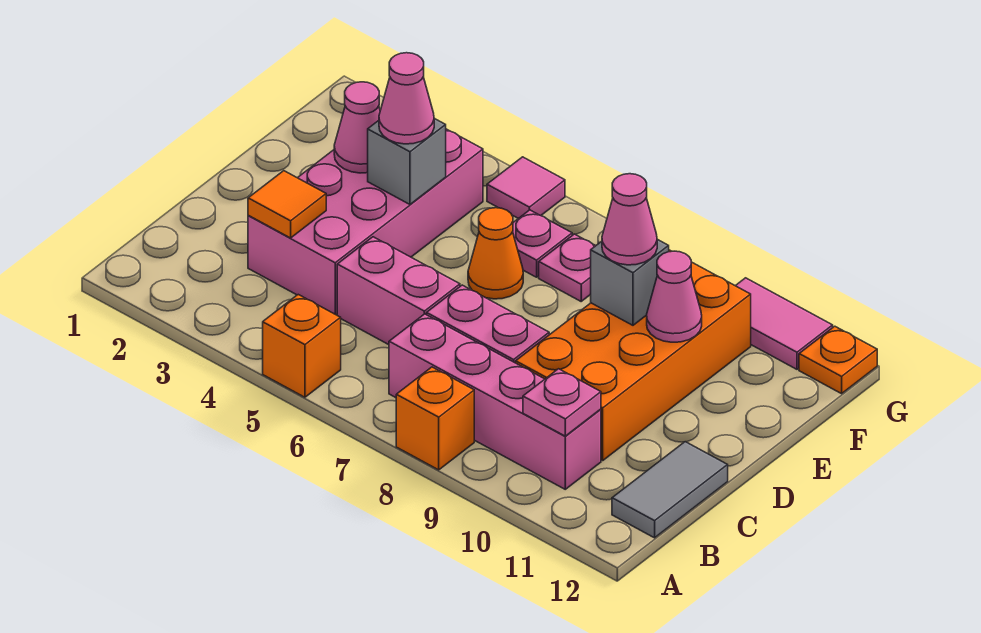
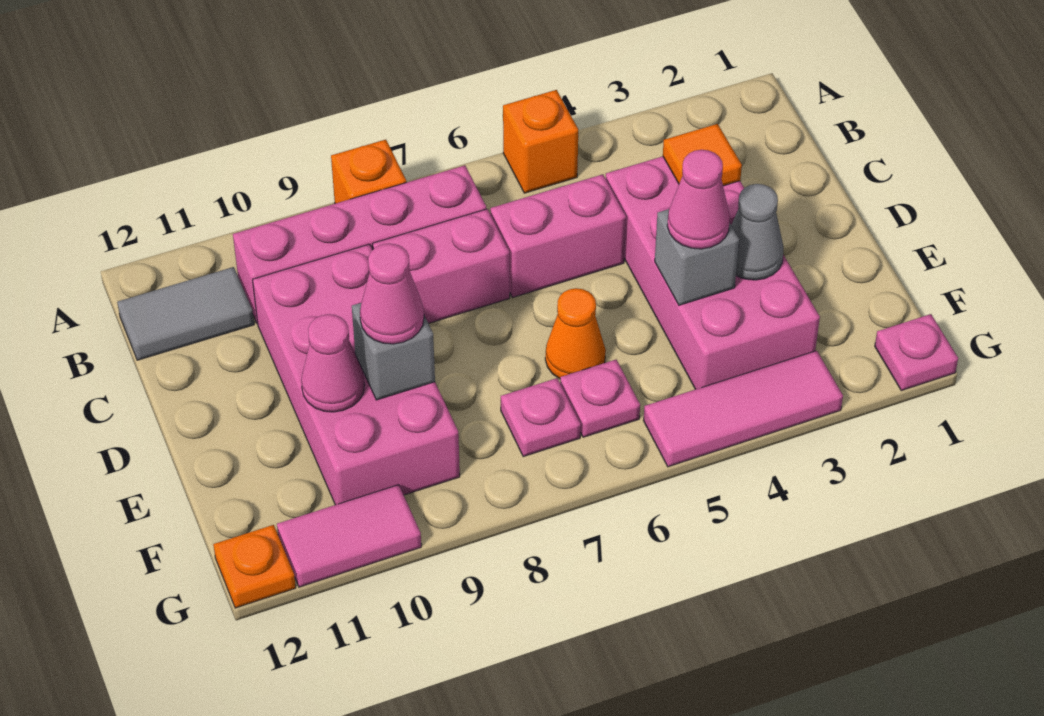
pink 1x1 plate [523,369,601,436] -> pink 1x1 plate moved to [875,314,958,391]
grey 1x2 tile [612,442,728,538] -> grey 1x2 tile turned to [117,267,254,360]
orange 2x4 brick [516,250,751,460] -> pink 2x4 brick [253,244,460,505]
pink 1x1 cone [334,82,380,173] -> grey 1x1 cone [731,184,784,280]
pink 1x1 tile [487,157,565,219] -> pink 1x3 tile [643,351,843,467]

